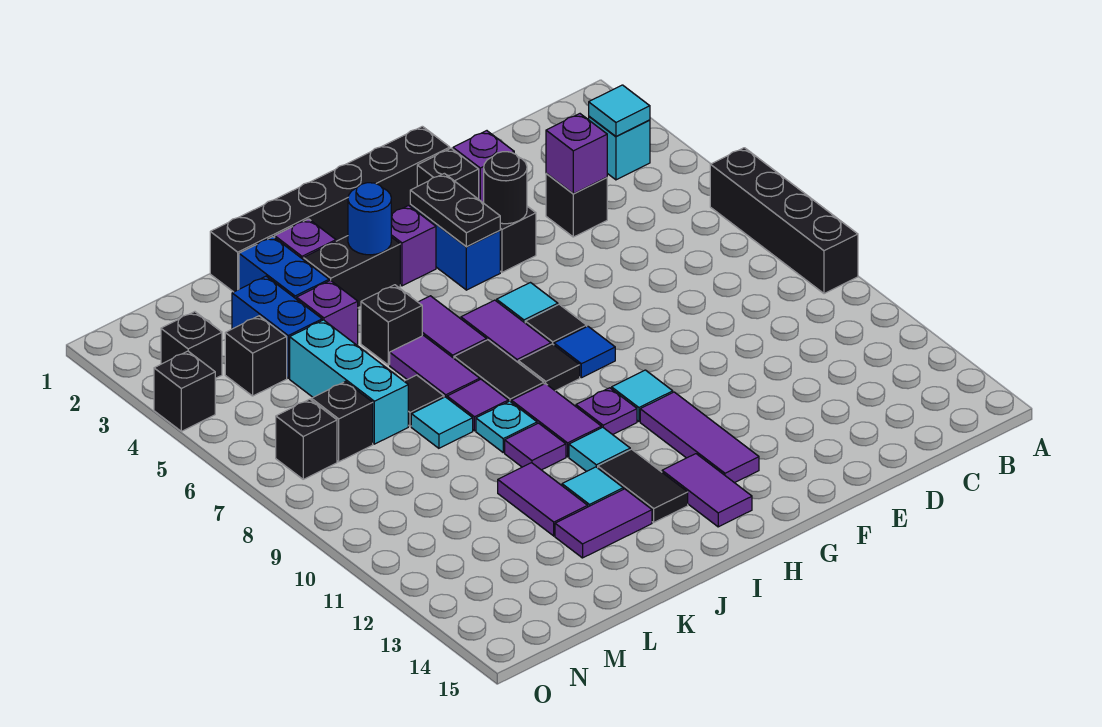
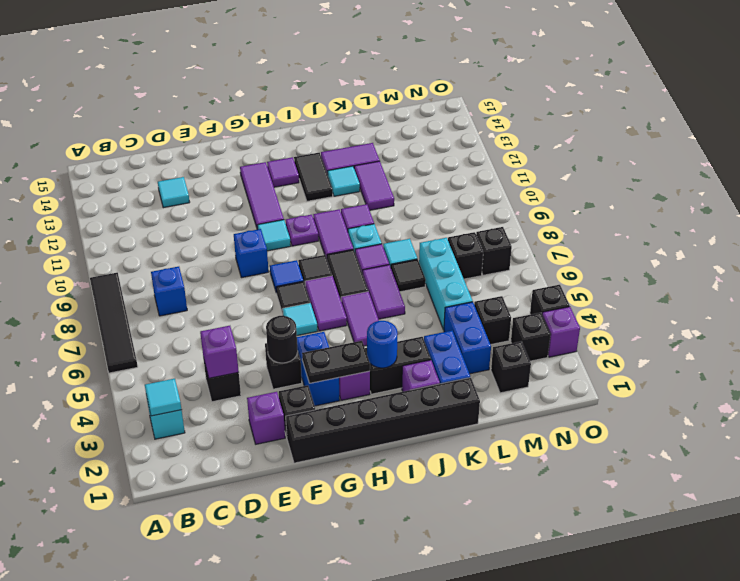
black 1x4 brick [710,148,858,294] -> black 1x4 tile [90,273,138,373]
none -> blue 1x1 brick [151,267,187,316]
none -> blue 1x1 brick [234,229,269,278]
black 1x2 plate [410,173,500,247] -> black 1x2 plate turned to [302,341,370,383]
purple 1x2 tile [662,454,752,527] -> purple 1x1 tile [267,157,299,187]
cyan 1x1 tile [569,427,630,471] -> cyan 1x1 tile moved to [158,177,190,208]
black 1x1 brick [361,285,422,365] -> black 1x1 brick moved to [491,342,531,393]
purple 1x1 brick [297,280,358,345] -> purple 1x1 brick moved to [542,307,580,357]

